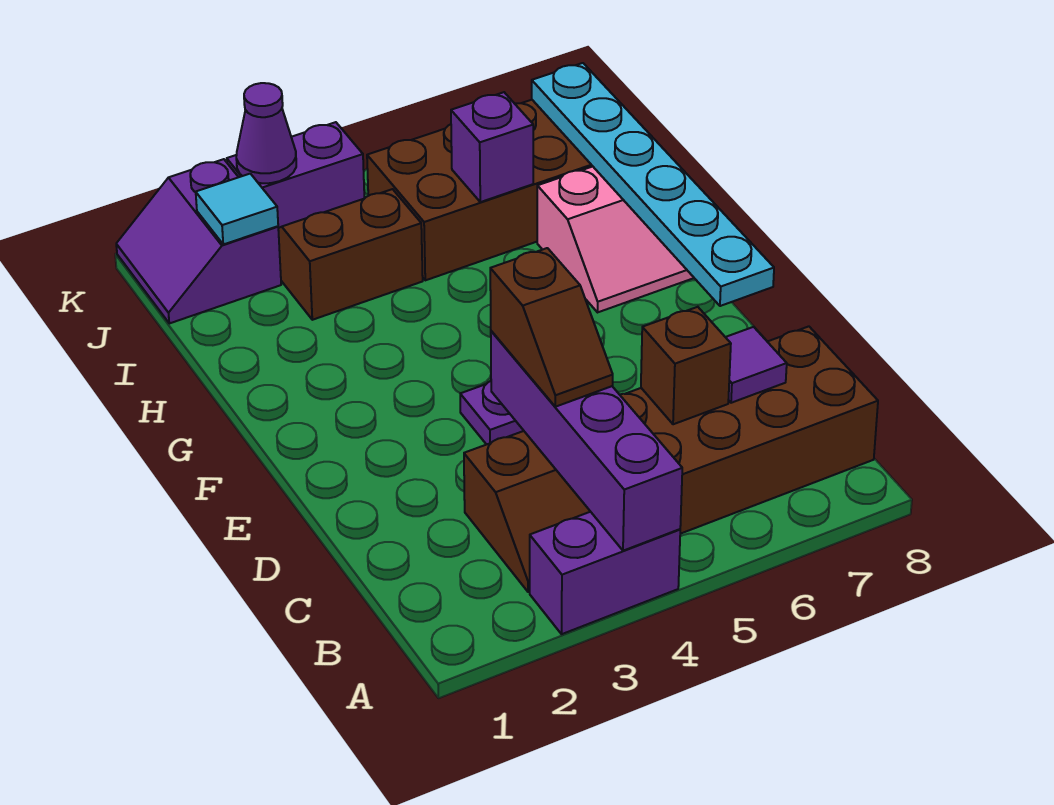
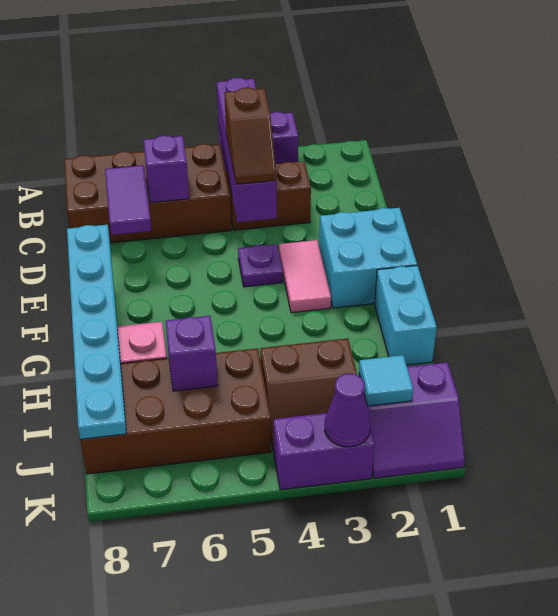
brown 1x2 slope [490,248,613,407] -> brown 1x2 slope turned to [224,88,276,184]
brown 1x1 brick [641,307,731,424] -> purple 1x1 brick [143,136,189,203]
purple 1x1 tile [726,327,787,403] -> purple 1x2 tile [105,165,151,235]
none -> cyan 2x2 brick [319,208,417,308]
none -> pink 1x2 tile [279,240,331,313]
none -> cyan 1x2 brick [375,266,437,365]
purple 2x2 slope [116,159,281,323] -> purple 2x2 slope turned to [359,362,465,478]

